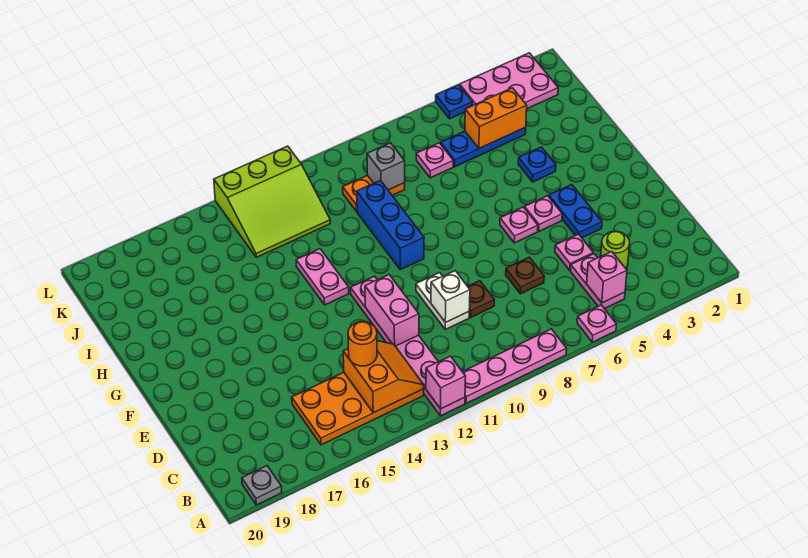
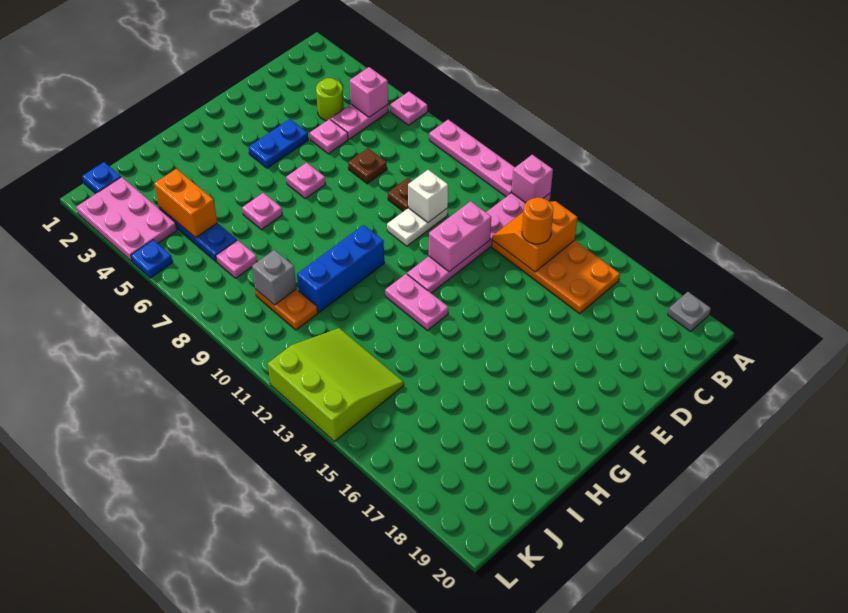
pink 1x1 plate [525,196,562,231] -> pink 1x1 plate moved to [242,193,282,230]
pink 1x2 plate [296,249,349,305] -> pink 1x2 plate turned to [385,274,448,330]
blue 1x1 plate [518,147,556,182] -> blue 1x1 plate moved to [82,162,121,194]

